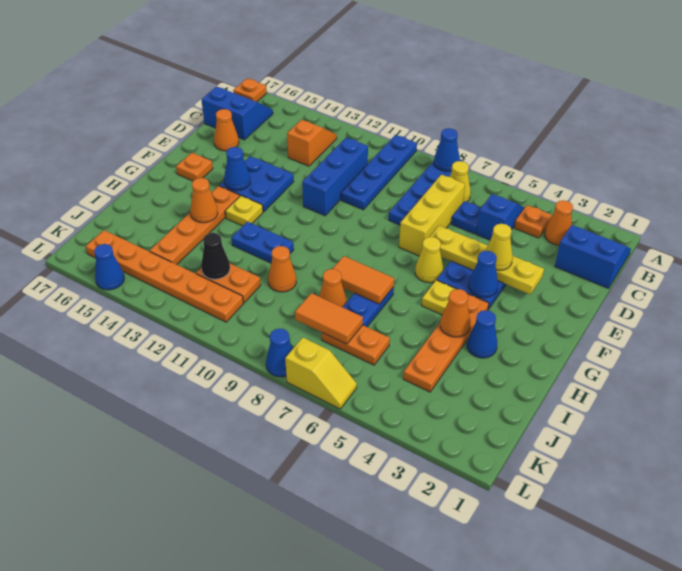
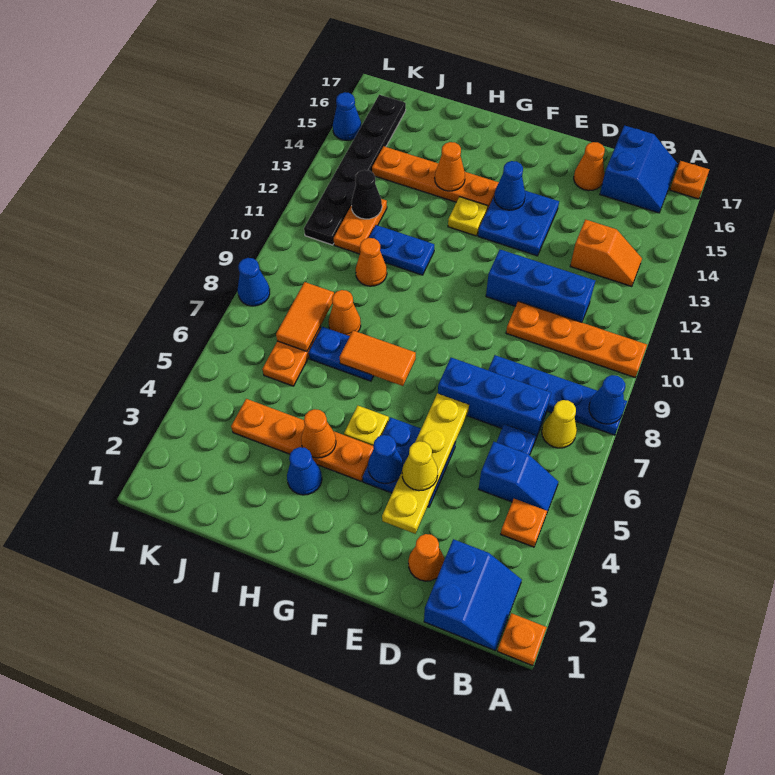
blue 1x4 plate [341,135,417,210] -> orange 1x4 plate [506,301,647,377]
orange 1x1 cone [545,200,573,245] -> orange 1x1 cone moved to [408,534,444,581]
yellow 1x3 brick [399,175,465,256] -> blue 1x3 brick [438,358,551,438]
yellow 1x1 cone [415,237,443,283] -> none
orange 1x1 plate [176,153,213,181] -> orange 1x1 plate moved to [498,613,547,666]
orange 1x2 tile [333,256,394,304] -> orange 1x2 tile turned to [340,331,416,386]
blue 1x2 plate [231,222,294,263] -> blue 1x2 plate turned to [369,225,434,275]
orange 1x6 plate [86,230,243,322] -> black 1x6 plate [304,95,406,245]
yellow 1x2 slope [285,338,357,409] -> none

